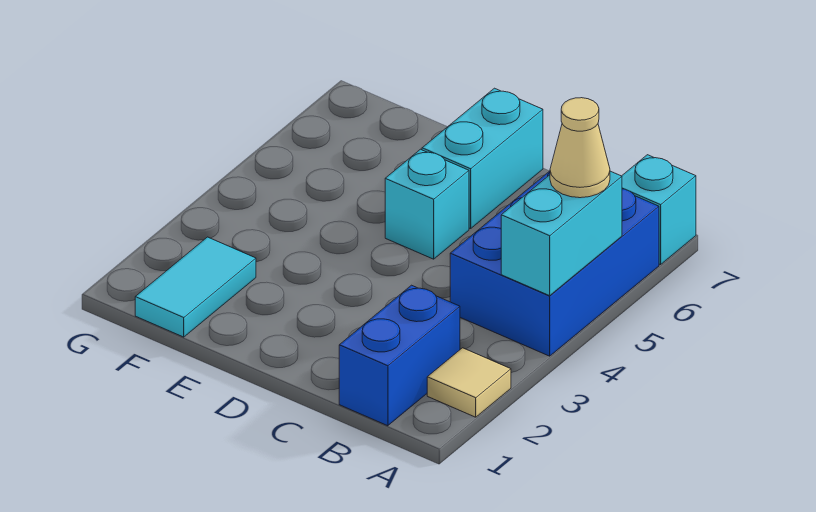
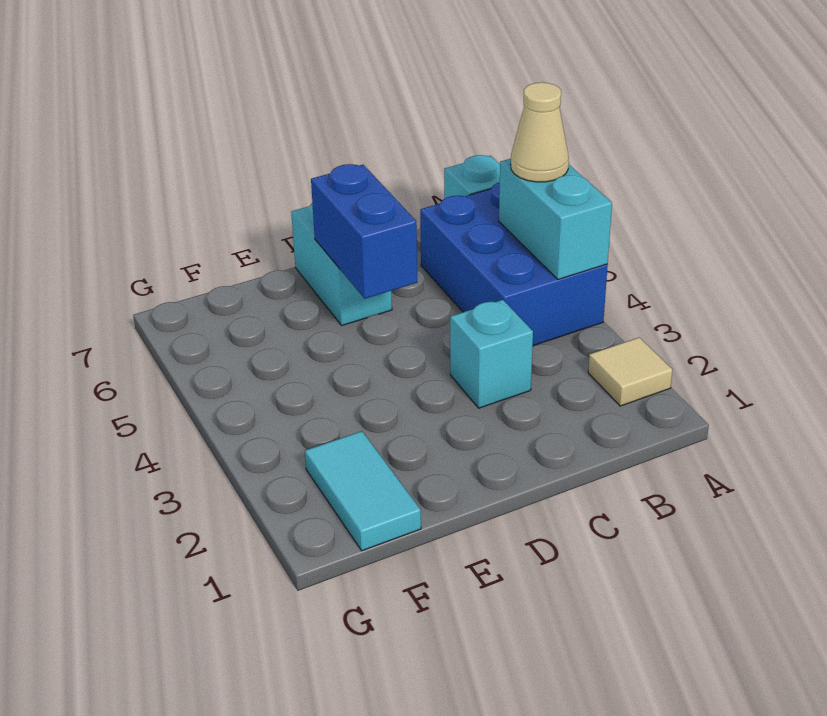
blue 1x2 brick [339,285,460,426] -> blue 1x2 brick moved to [311,164,417,299]
cyan 1x1 brick [385,149,469,259] -> cyan 1x1 brick moved to [450,300,533,408]

